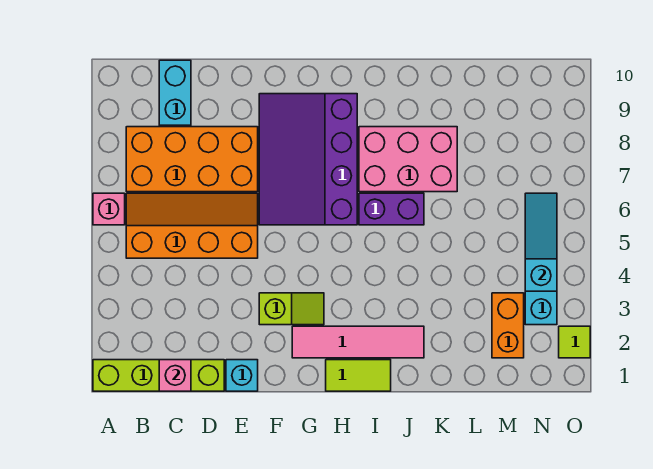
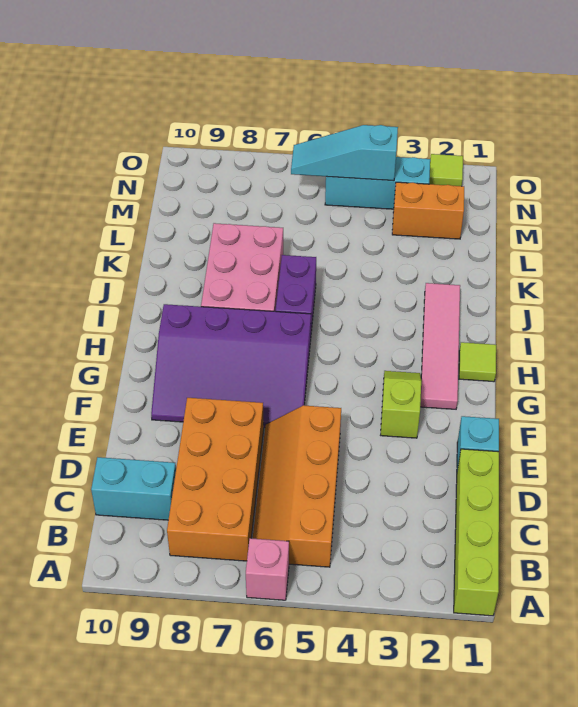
pink 1x1 brick [159,360,191,391] -> none
lime 1x2 tile [326,360,391,391] -> lime 1x1 tile [459,342,496,382]

